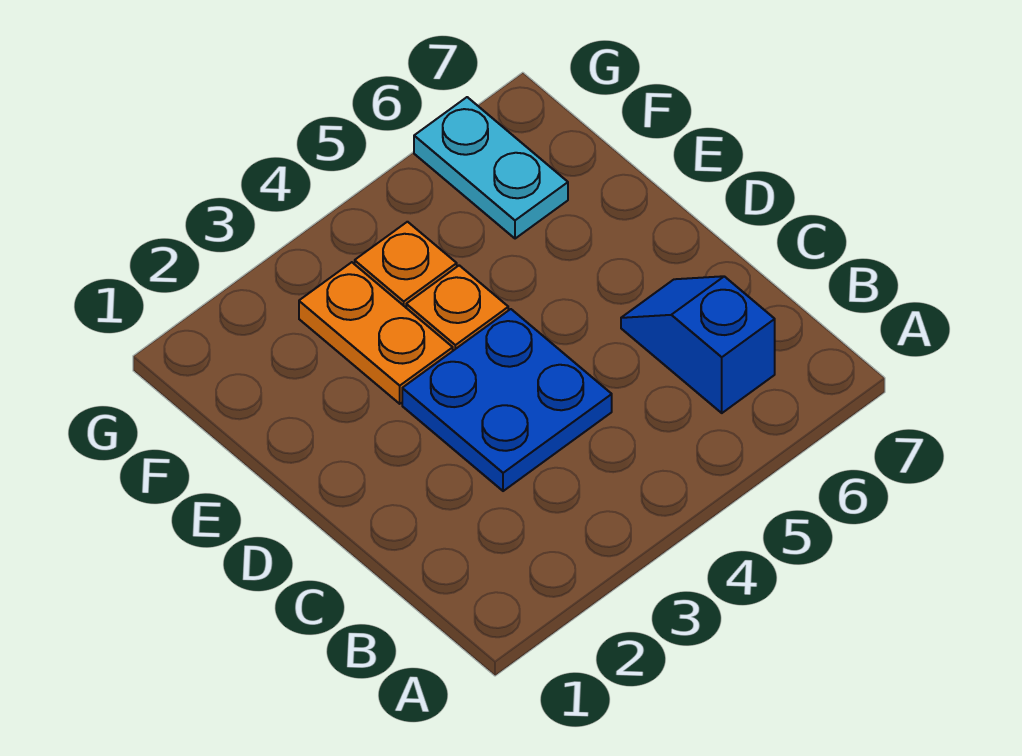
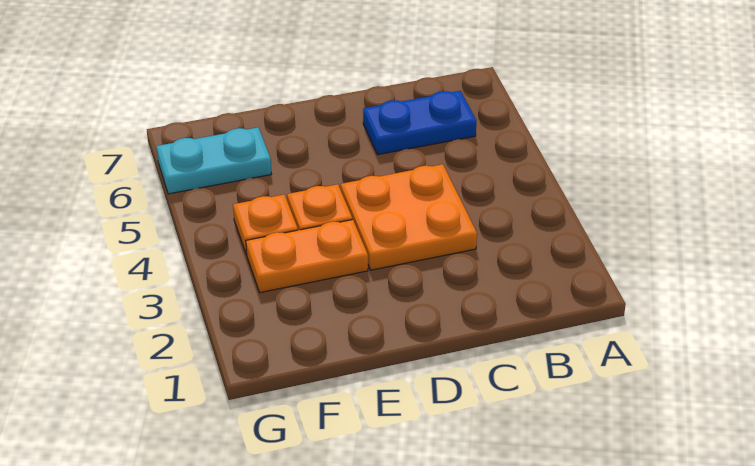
blue 1x2 slope [621,276,775,413] -> blue 1x2 plate [363,91,476,155]
blue 2x2 plate [402,309,612,491] -> orange 2x2 plate [341,164,477,270]

